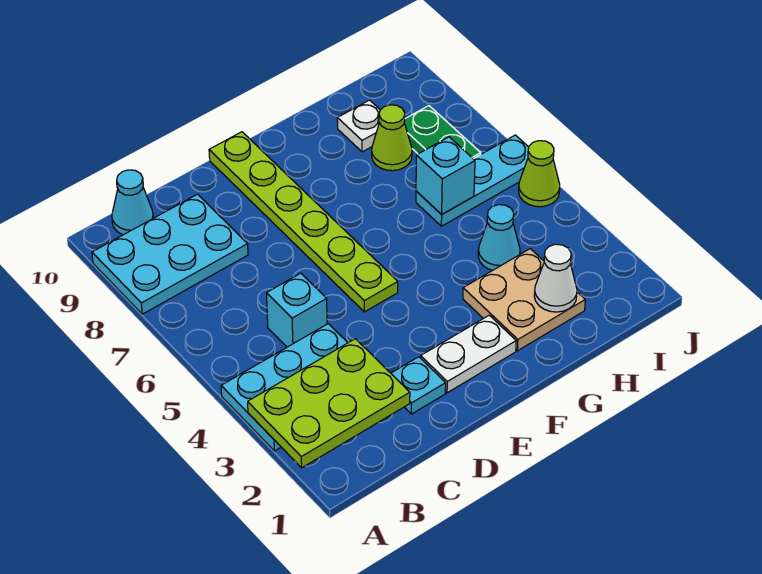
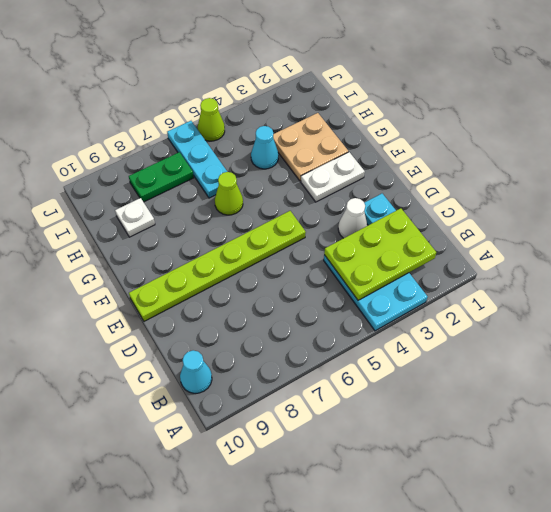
lime 2x3 plate [248,339,410,468] -> lime 2x3 plate turned to [324,208,436,300]
cyan 2x3 plate [92,194,248,314] -> none
cyan 1x1 brick [267,273,327,347] -> none
white 1x2 plate [421,315,516,393] -> white 1x2 plate turned to [301,152,365,202]
white 1x1 cone [534,244,577,312] -> white 1x1 cone moved to [338,198,367,238]
cyan 1x1 brick [416,137,475,215] -> none
lime 1x1 cone [372,105,412,171] -> lime 1x1 cone moved to [215,172,243,215]

